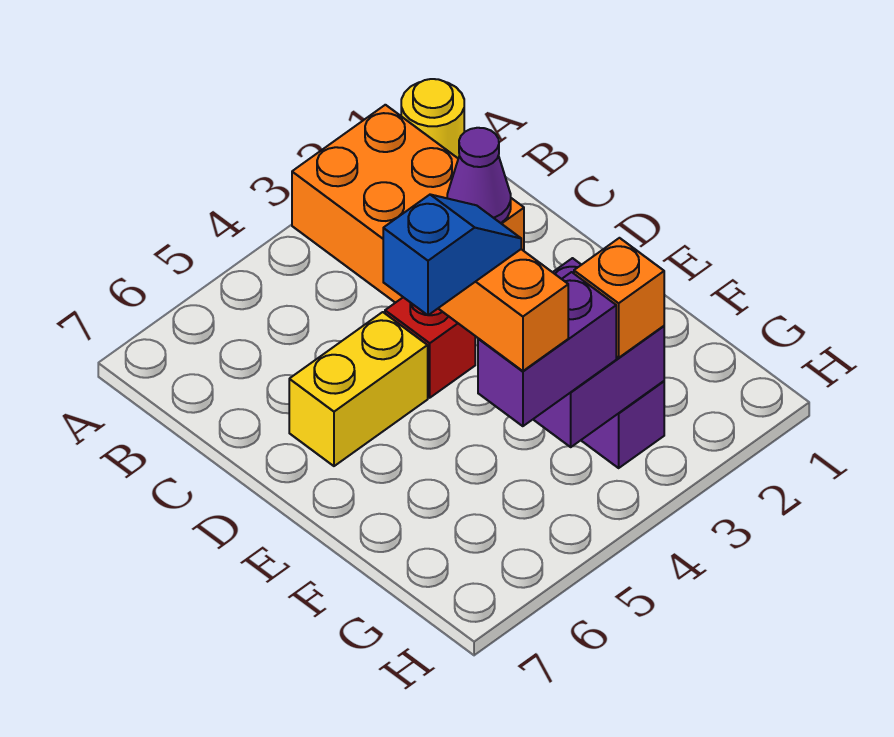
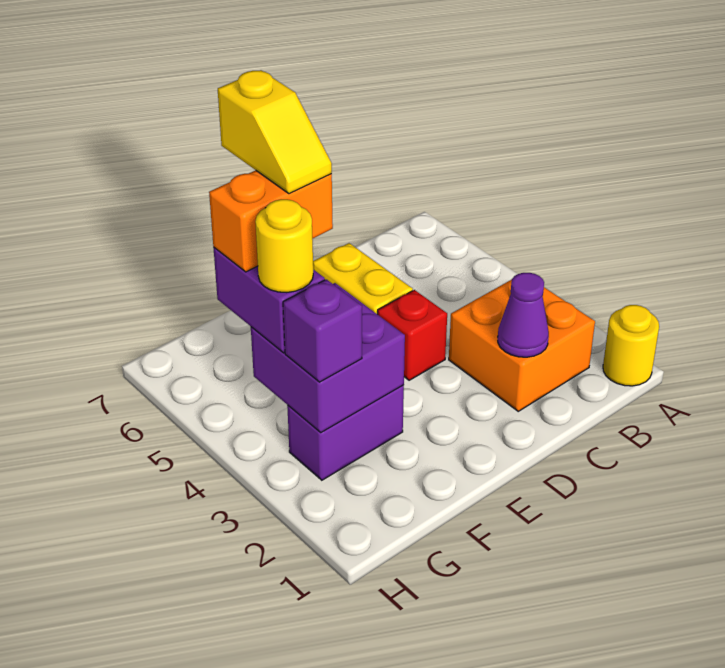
orange 2x3 brick [292,105,524,303] -> orange 2x2 brick [449,279,595,411]
blue 1x2 slope [383,195,521,315] -> yellow 1x2 slope [218,70,332,194]
orange 1x1 brick [574,238,664,358] -> purple 1x1 brick [283,279,362,382]
none -> yellow 1x1 round brick [255,199,313,292]

